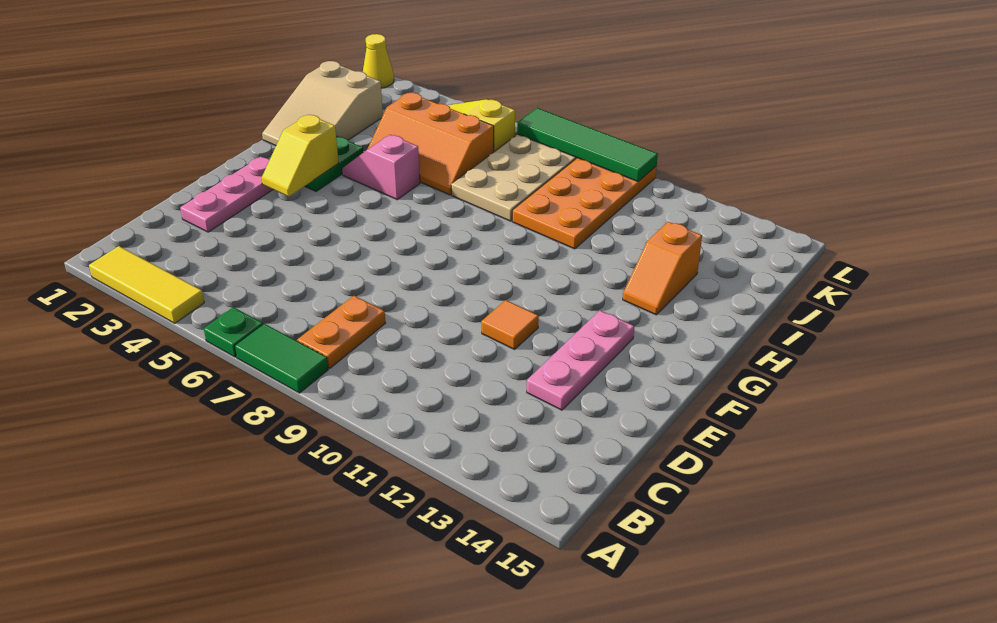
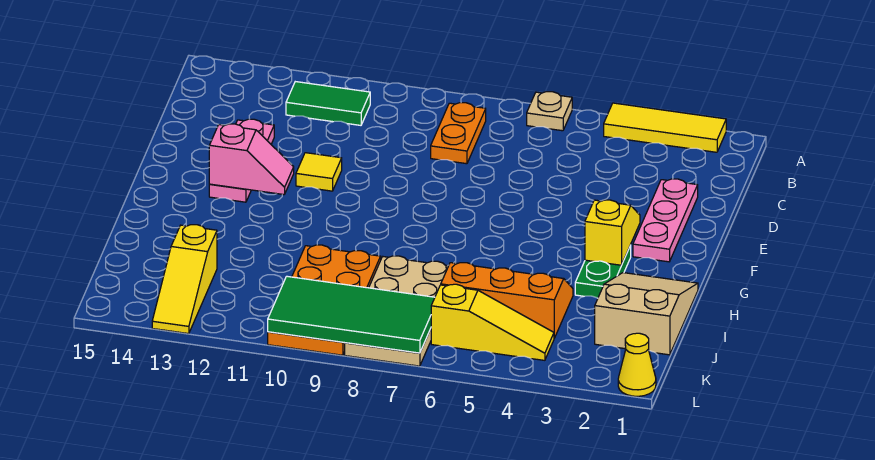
green 1x1 plate [204,307,263,357] -> tan 1x1 plate [527,92,572,131]
green 1x2 tile [235,324,328,393] -> green 1x2 tile moved to [286,82,370,125]
orange 1x1 tile [481,300,539,349] -> yellow 1x1 tile [296,153,342,191]
pink 1x2 slope [342,135,420,200] -> pink 1x2 slope moved to [209,124,294,195]
orange 1x2 slope [623,222,702,315] -> none
none -> yellow 1x3 slope [152,225,217,334]
green 1x4 tile [517,108,658,181] -> green 2x4 tile [268,276,435,353]

